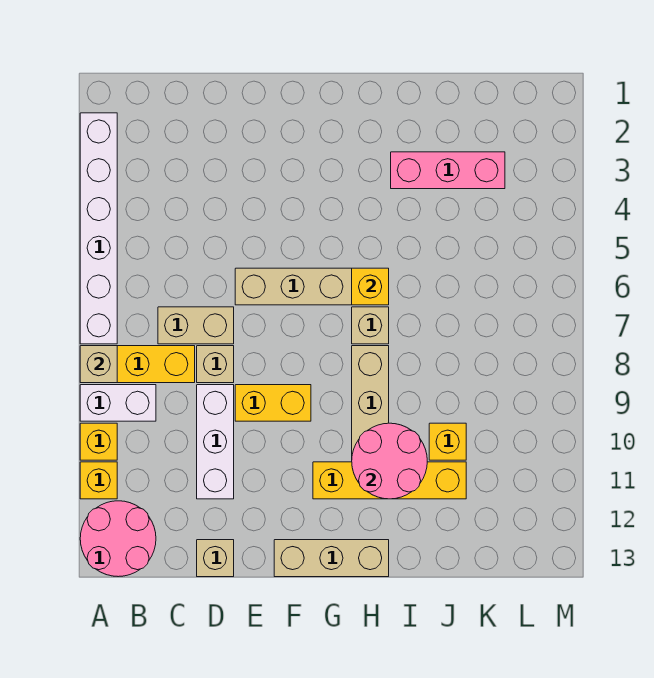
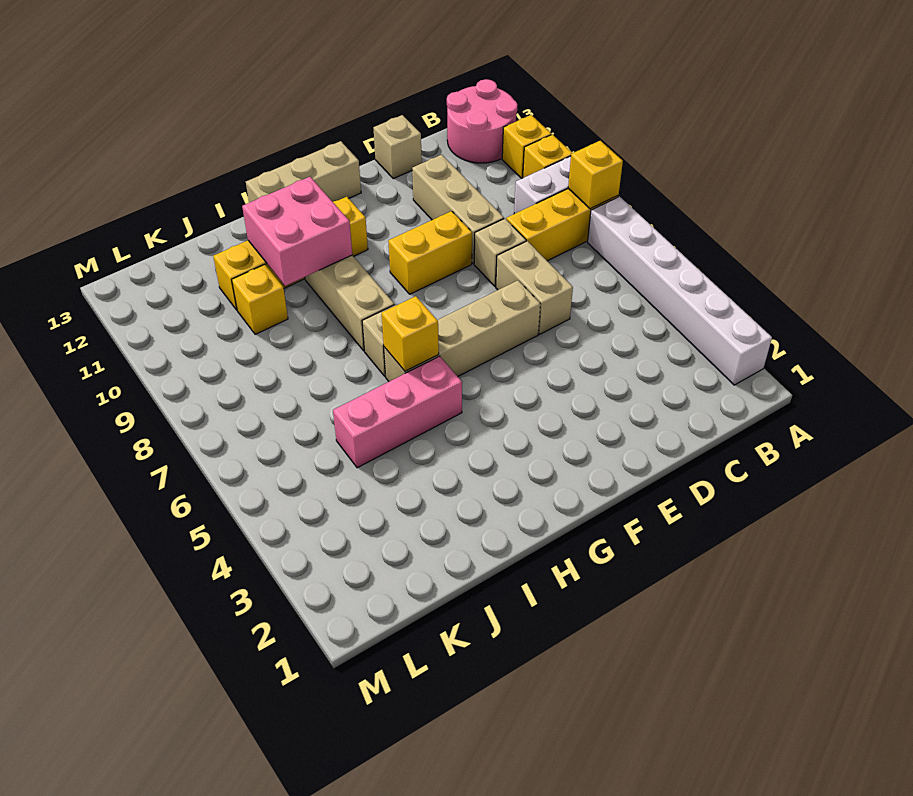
tan 1x1 brick [80,346,117,383] -> yellow 1x1 brick [568,141,623,209]
tan 1x2 brick [158,307,234,344] -> tan 1x2 brick turned to [496,241,573,334]
white 1x3 brick [197,385,234,499] -> tan 1x3 brick [412,155,504,264]
pink 2x2 round brick [352,423,427,499] -> pink 2x2 brick [242,177,352,286]
pink 1x3 brick [391,152,505,189] -> pink 1x3 brick moved to [333,356,462,468]

